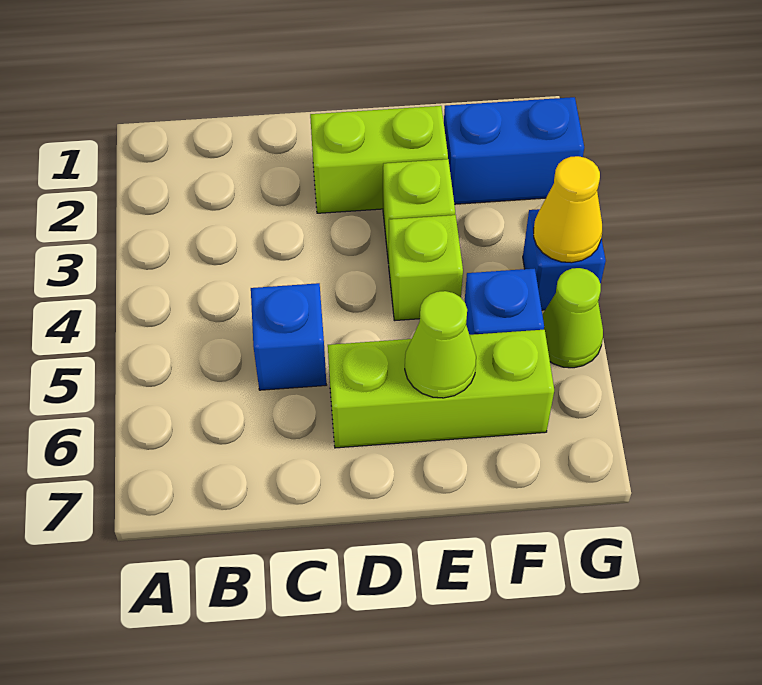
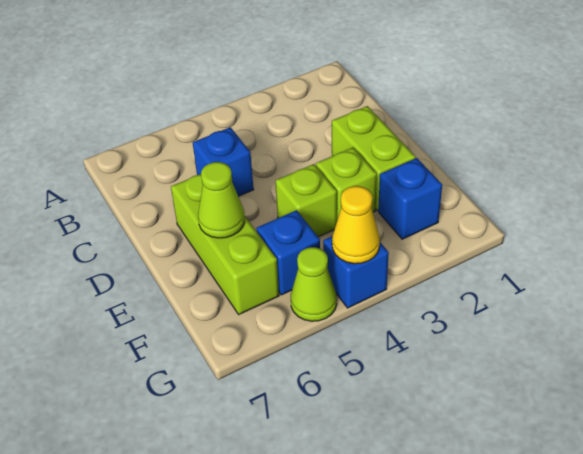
blue 1x2 brick [444,97,584,204] -> blue 1x1 brick [378,158,442,239]

